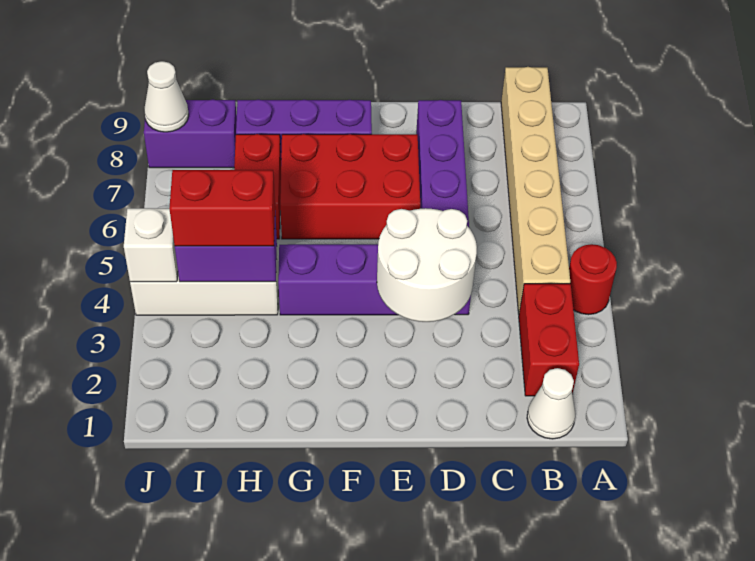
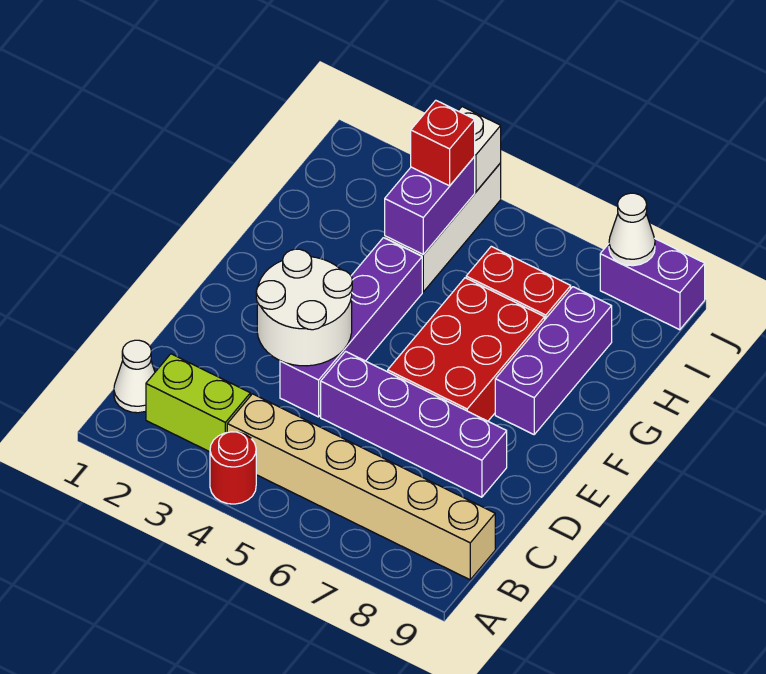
red 1x2 brick [519,284,579,396] -> lime 1x2 brick [146,354,250,452]
red 1x2 brick [169,170,275,246] -> red 1x1 brick [411,100,475,186]
purple 1x2 brick [144,99,237,168] -> purple 1x2 brick turned to [600,239,705,330]

